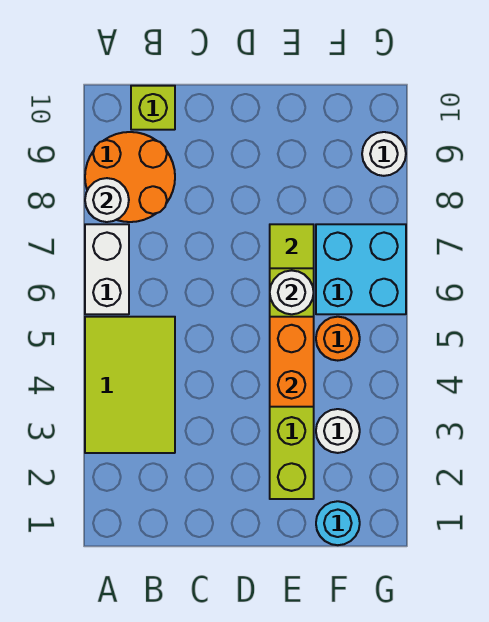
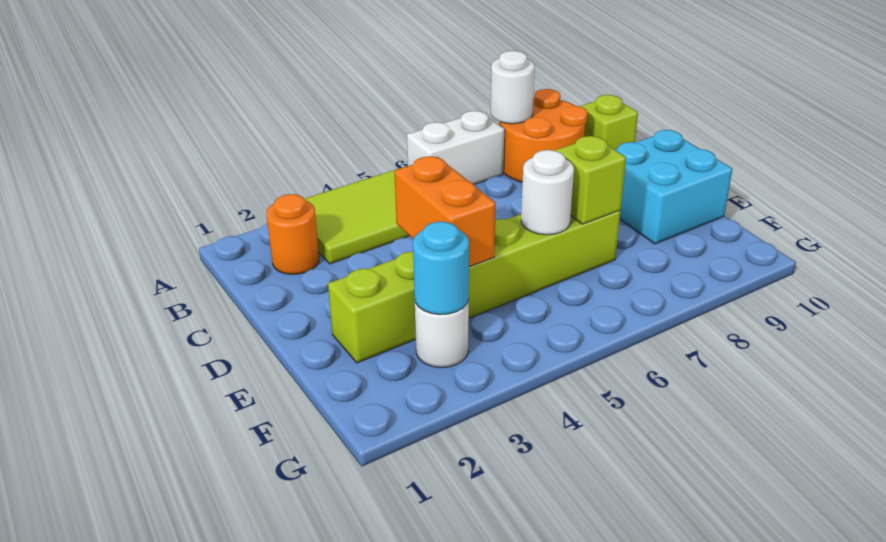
orange 1x2 brick [270,317,314,407] -> orange 1x2 brick turned to [395,156,496,267]
lime 1x1 tile [270,224,314,268] -> lime 1x1 brick [556,136,626,224]
cyan 1x1 round brick [316,501,360,545] -> cyan 1x1 round brick moved to [413,222,469,315]
orange 1x1 round brick [316,317,360,361] -> orange 1x1 round brick moved to [267,194,319,274]
cyan 2x2 brick [316,224,406,314] -> cyan 2x2 brick moved to [615,130,732,244]
white 1x1 round brick [362,132,406,176] -> none

